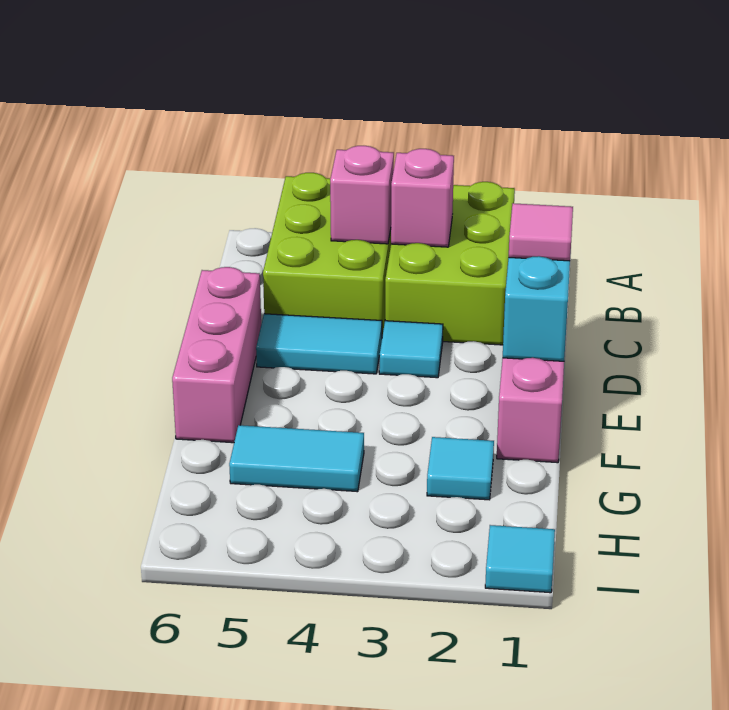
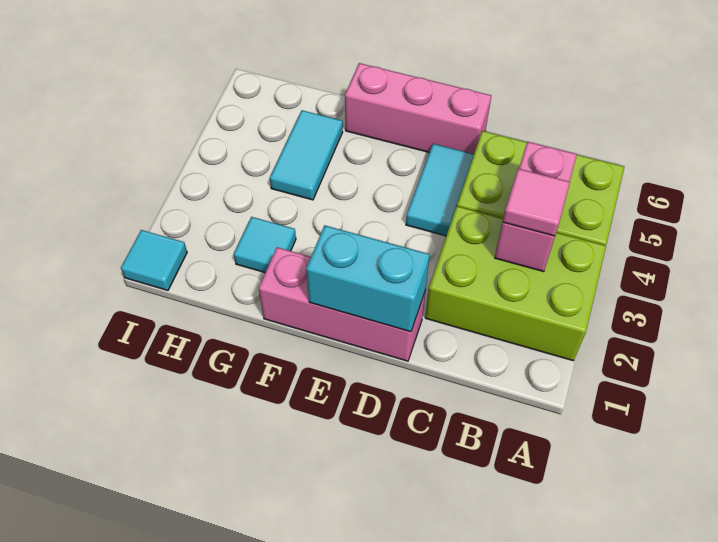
pink 1x1 tile [509,203,573,261] -> pink 1x1 tile moved to [503,169,570,236]
cyan 1x1 tile [379,321,443,378] -> none

